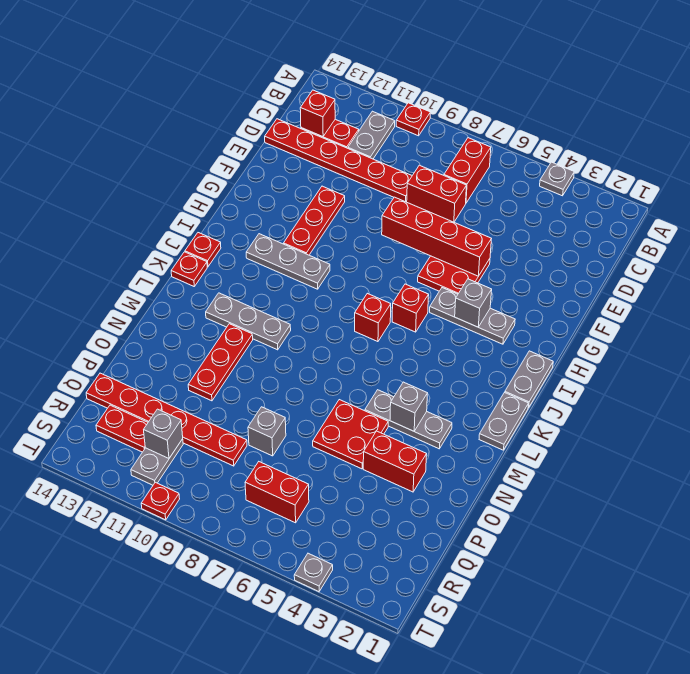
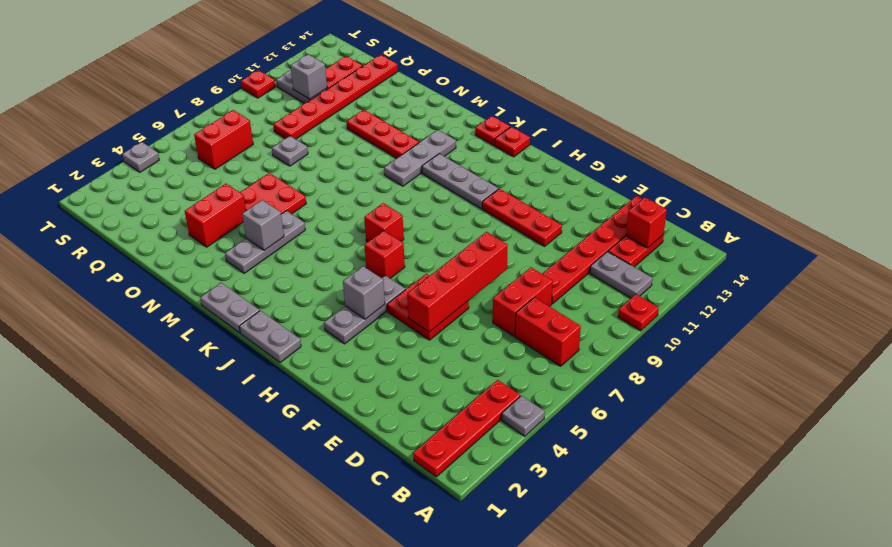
none -> red 1x4 plate [413,380,520,477]
grey 1x3 plate [246,234,330,289] -> grey 1x3 plate turned to [422,154,498,209]
grey 1x1 brick [248,407,286,456] -> grey 1x1 plate [272,136,308,166]

